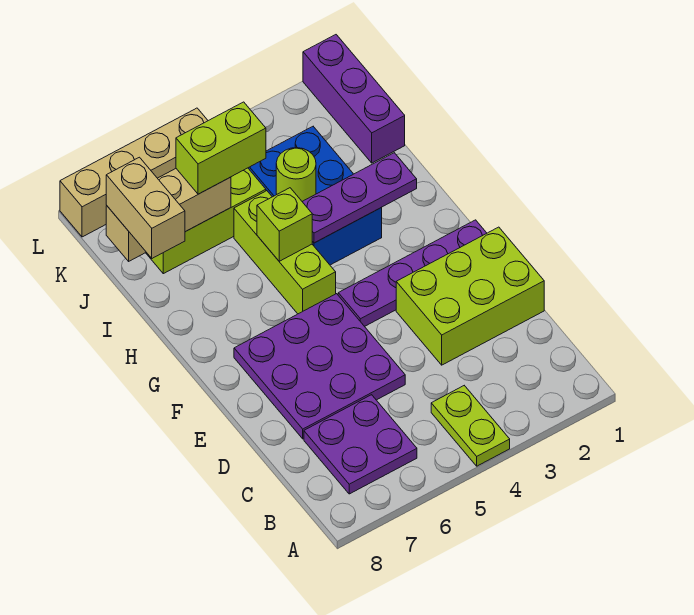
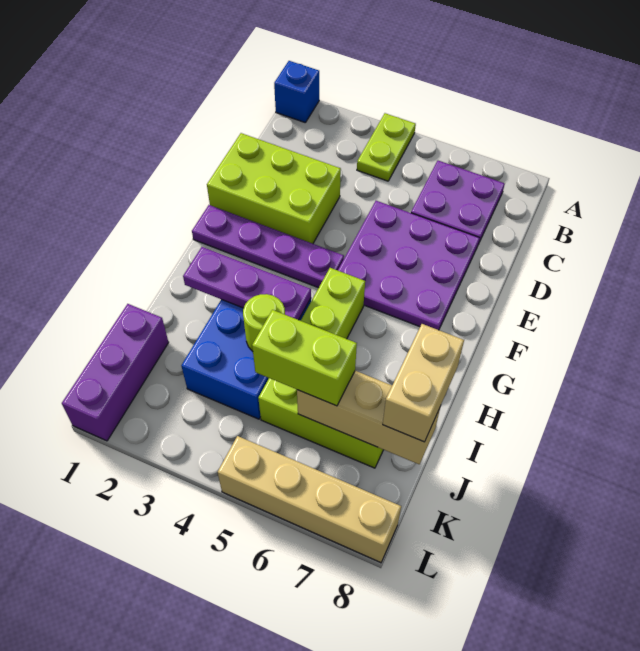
none -> blue 1x1 brick [274,61,319,123]
lime 1x1 brick [257,188,312,261] -> none

